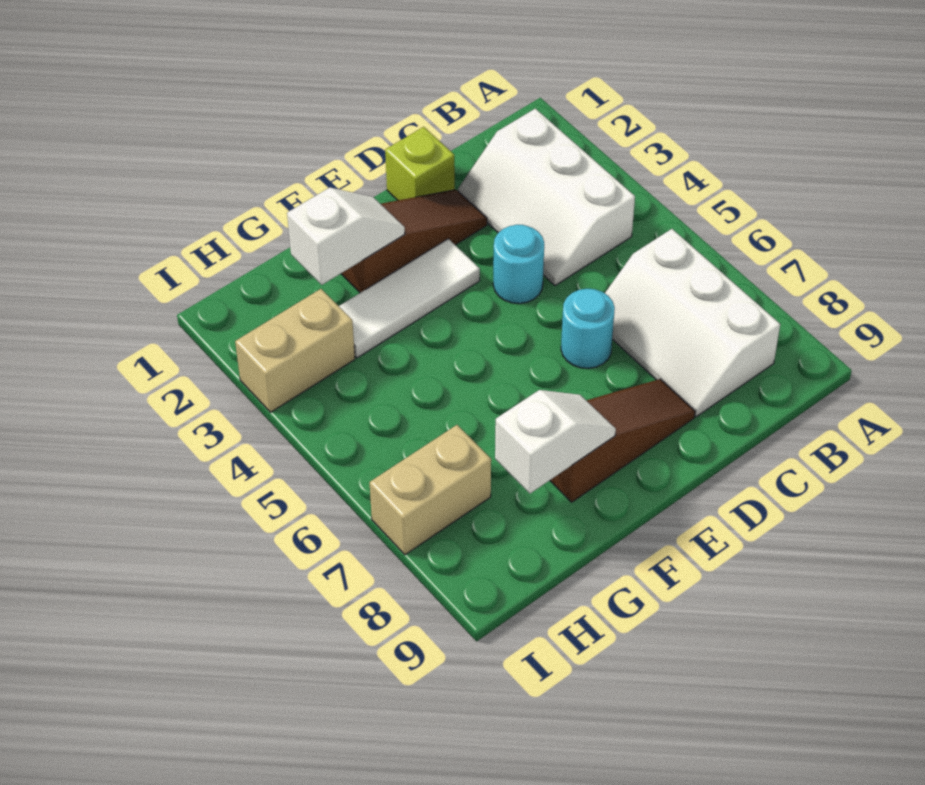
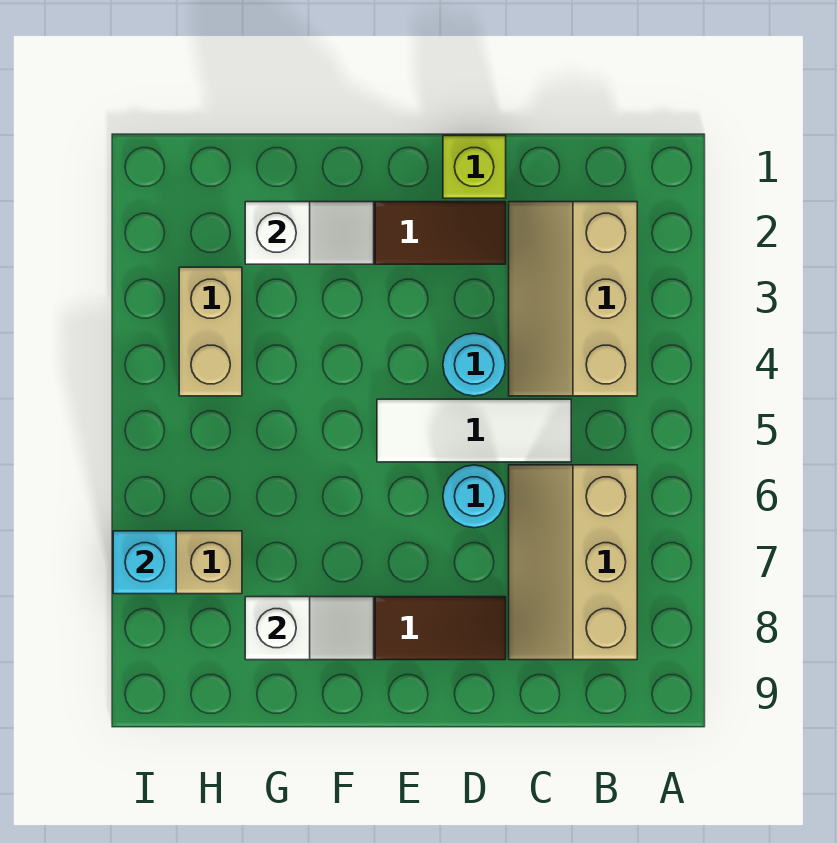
white 2x3 slope [458,109,635,286] -> tan 2x3 slope [509,202,637,396]
white 2x3 slope [605,229,780,417] -> tan 2x3 slope [509,465,637,660]
white 1x3 tile [339,239,480,358] -> white 1x3 tile moved to [377,399,571,462]
tan 1x2 brick [235,289,355,412] -> tan 1x2 brick turned to [179,267,242,396]
none -> cyan 1x1 brick [113,531,176,594]

